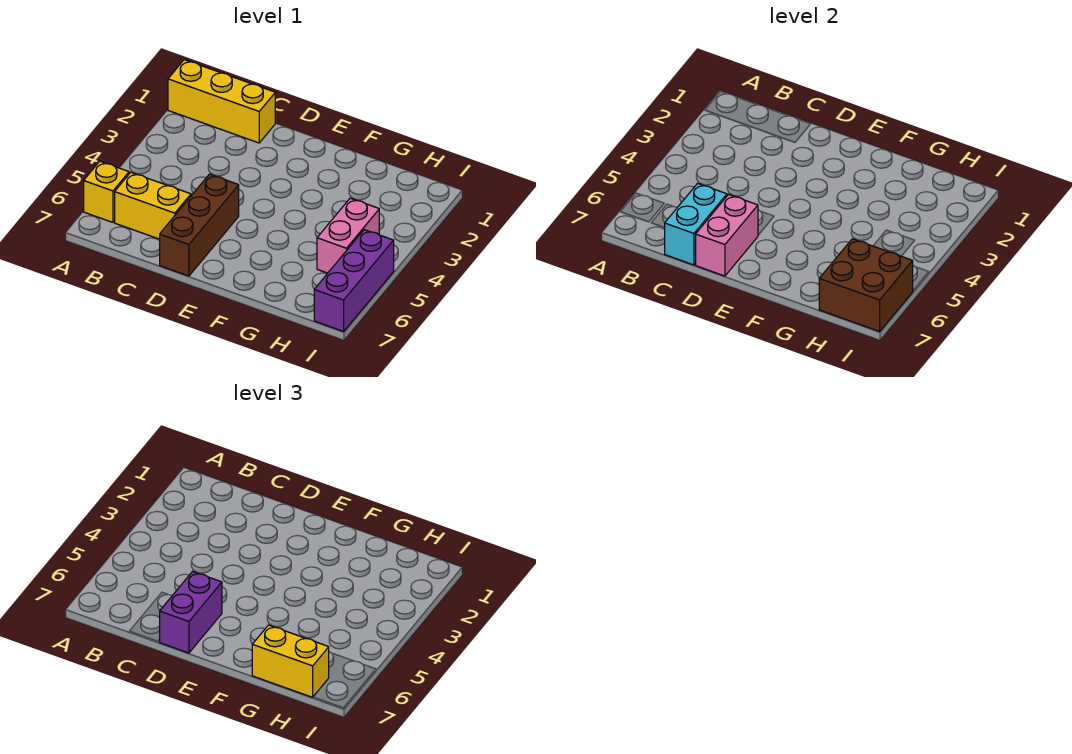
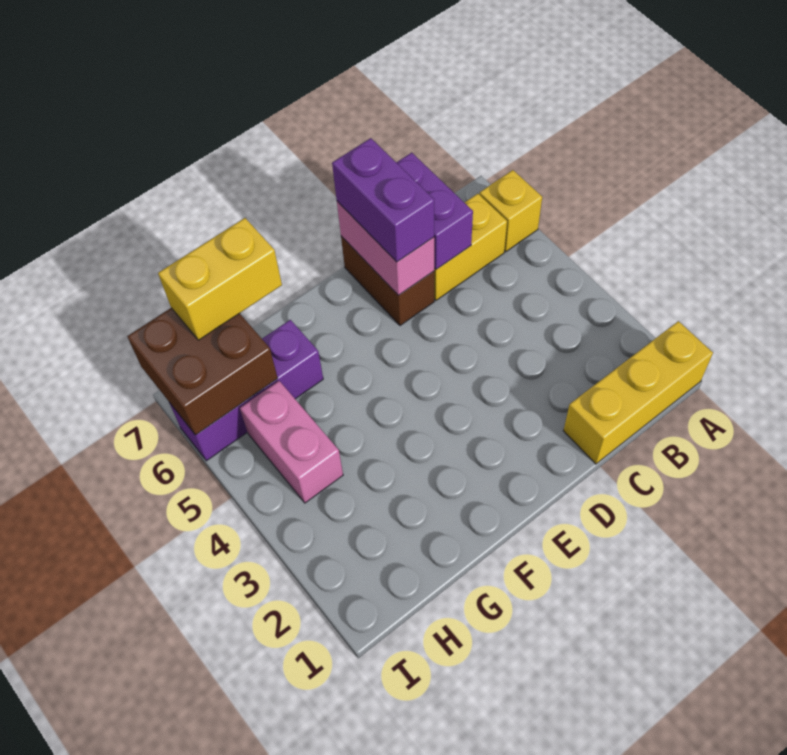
cyan 1x2 brick [664,183,727,265] -> purple 1x2 brick [396,153,473,269]
brown 1x3 brick [160,174,239,276] -> brown 1x2 brick [341,236,434,326]
purple 1x3 brick [314,230,394,331] -> purple 1x3 brick turned to [170,320,323,461]

